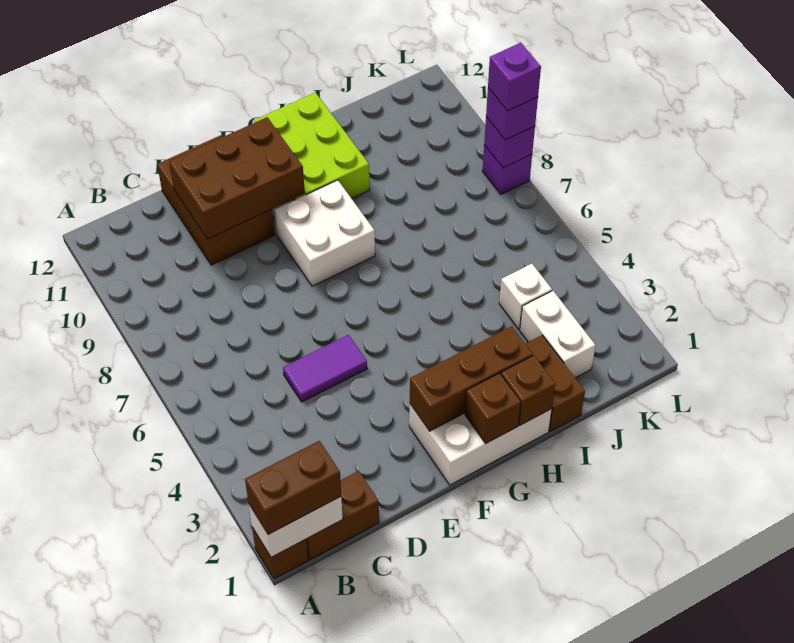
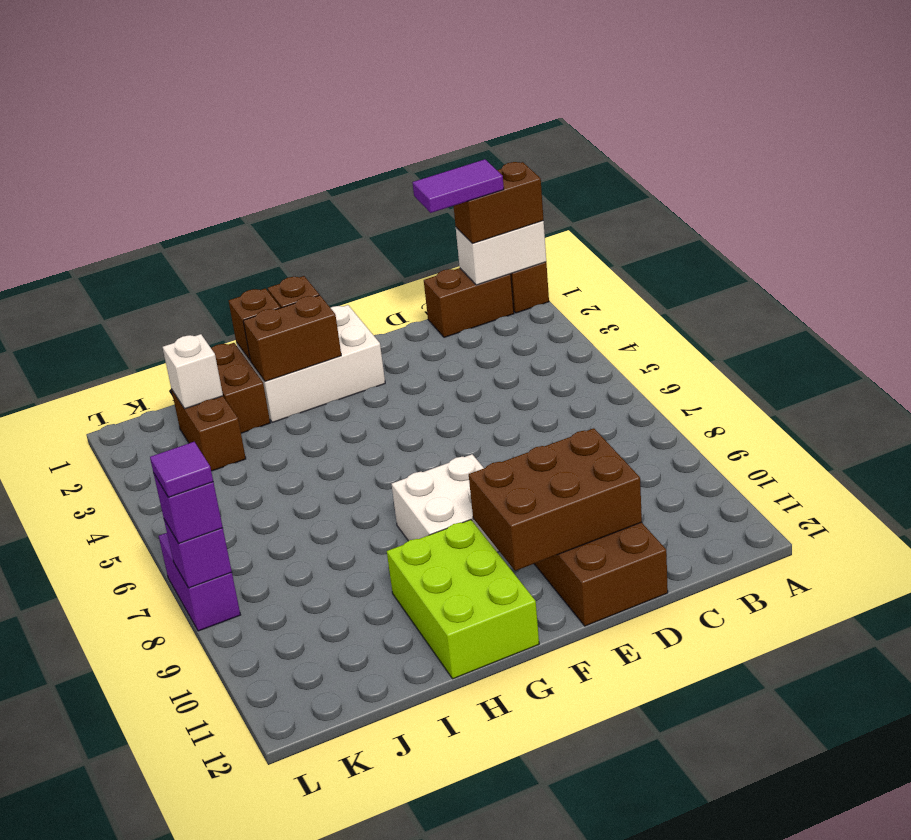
purple 1x2 tile [283,335,367,402] -> purple 1x2 tile moved to [413,159,504,213]
brown 1x3 brick [410,326,533,431] -> brown 1x2 brick [243,295,341,381]
white 1x2 brick [520,291,596,378] -> brown 1x2 brick [172,390,246,471]
white 1x1 brick [499,264,552,329] -> white 1x1 brick moved to [163,334,223,409]
purple 1x1 brick [482,145,532,194] -> purple 1x2 brick [159,533,240,631]
purple 1x1 brick [488,43,541,111] -> purple 1x1 tile [150,442,213,497]

